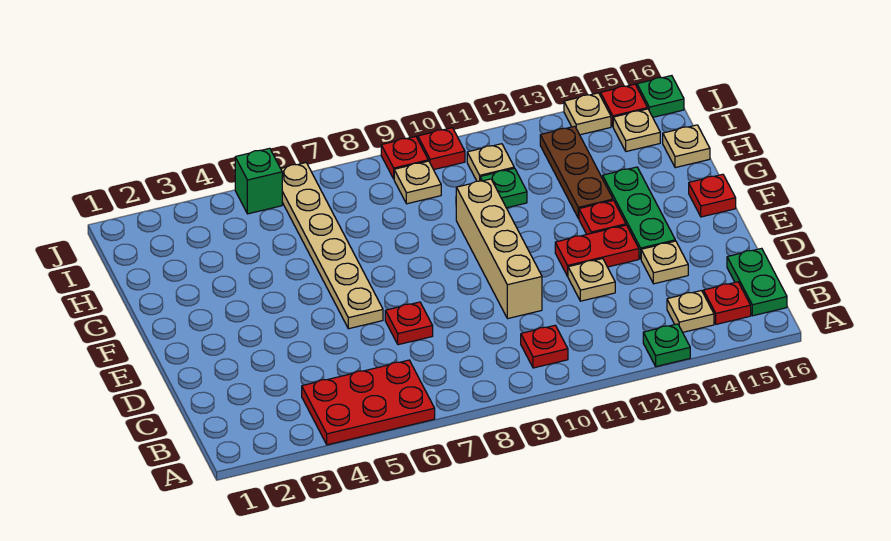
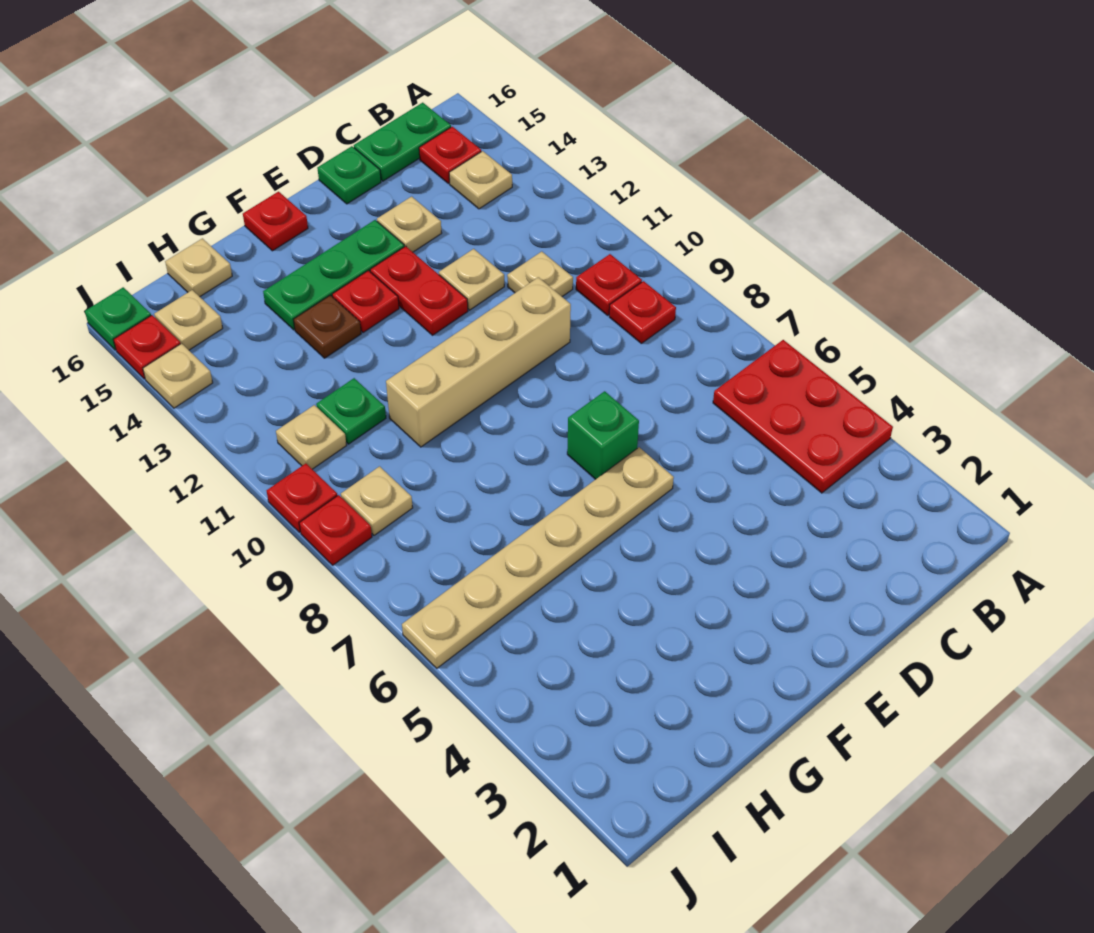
green 1x1 plate [643,324,690,366] -> green 1x1 plate moved to [317,146,381,204]
none -> tan 1x1 plate [507,251,573,296]
red 1x1 plate [385,302,433,345] -> red 1x1 plate moved to [609,281,676,343]
brown 1x3 plate [540,126,613,218] -> brown 1x1 plate [294,295,361,358]
green 1x1 brick [235,148,282,214] -> green 1x1 brick moved to [567,391,639,479]

